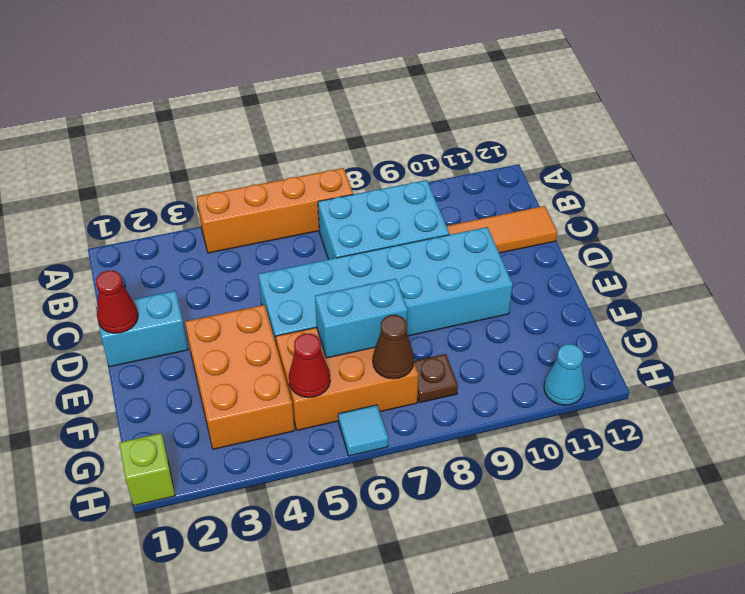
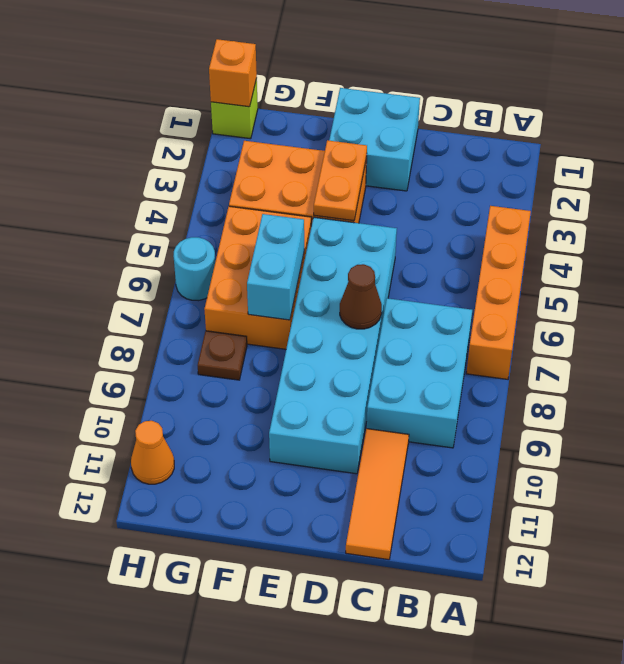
cyan 1x2 brick [96,291,188,367] -> cyan 2x2 brick [329,88,420,191]
red 1x1 cone [96,271,138,333] -> none
none -> orange 1x2 plate [314,140,367,221]
red 1x1 cone [289,334,330,398] -> none
brown 1x1 cone [373,315,414,379] -> brown 1x1 cone moved to [340,264,382,329]
none -> orange 1x1 brick [209,39,257,107]
cyan 1x1 tile [338,405,388,456] -> cyan 1x1 round brick [173,237,215,301]
cyan 1x1 cone [544,344,585,405] -> orange 1x1 cone [131,421,174,484]

